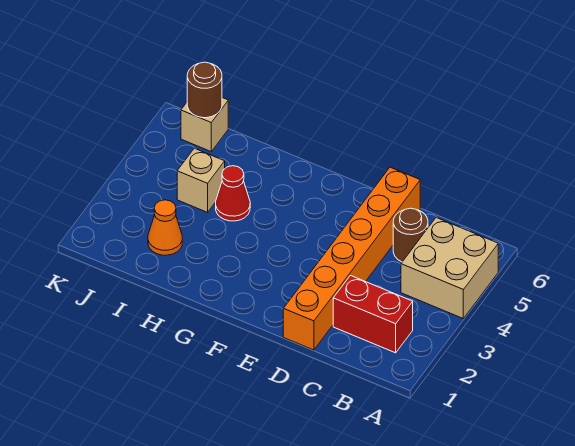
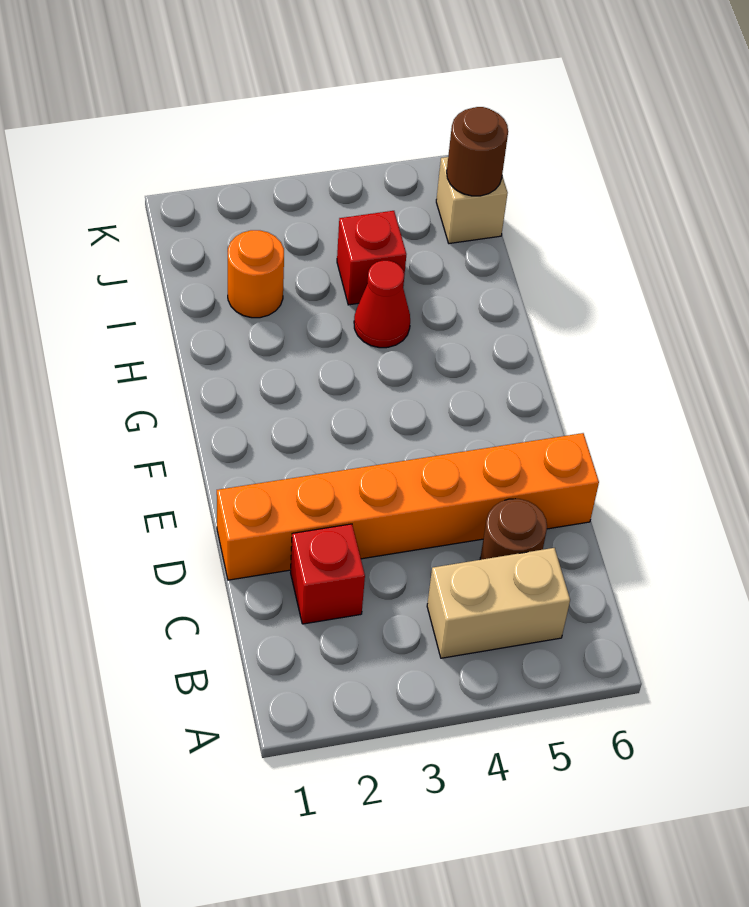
tan 2x2 brick [401,218,498,318] -> tan 1x2 brick [427,548,570,658]
red 1x2 brick [333,276,413,353] -> red 1x1 brick [291,524,365,624]
orange 1x1 cone [148,200,182,255] -> orange 1x1 round brick [228,230,284,318]
tan 1x1 brick [177,148,225,212] -> red 1x1 brick [337,211,406,305]

